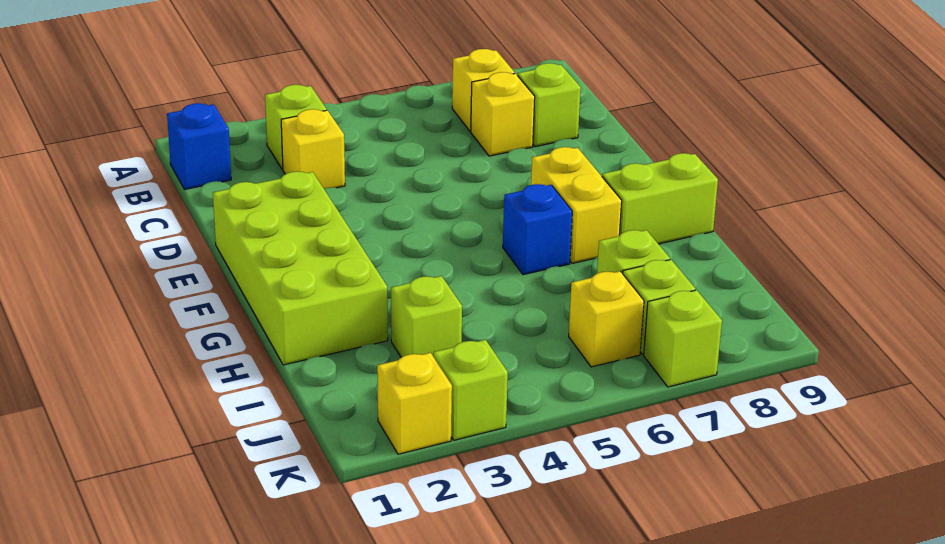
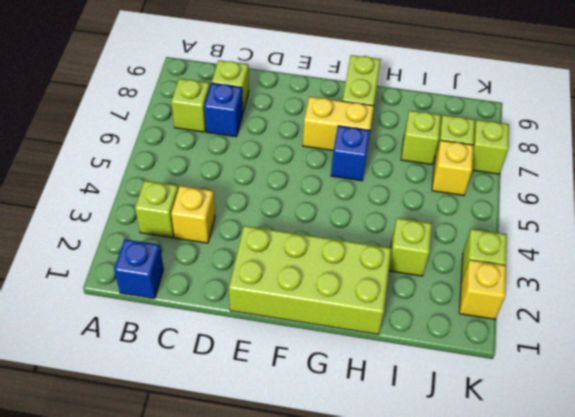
yellow 1x1 brick [452,49,515,131] -> lime 1x1 brick [171,79,210,132]
yellow 1x1 brick [471,72,535,156] -> blue 1x1 brick [204,83,243,137]

